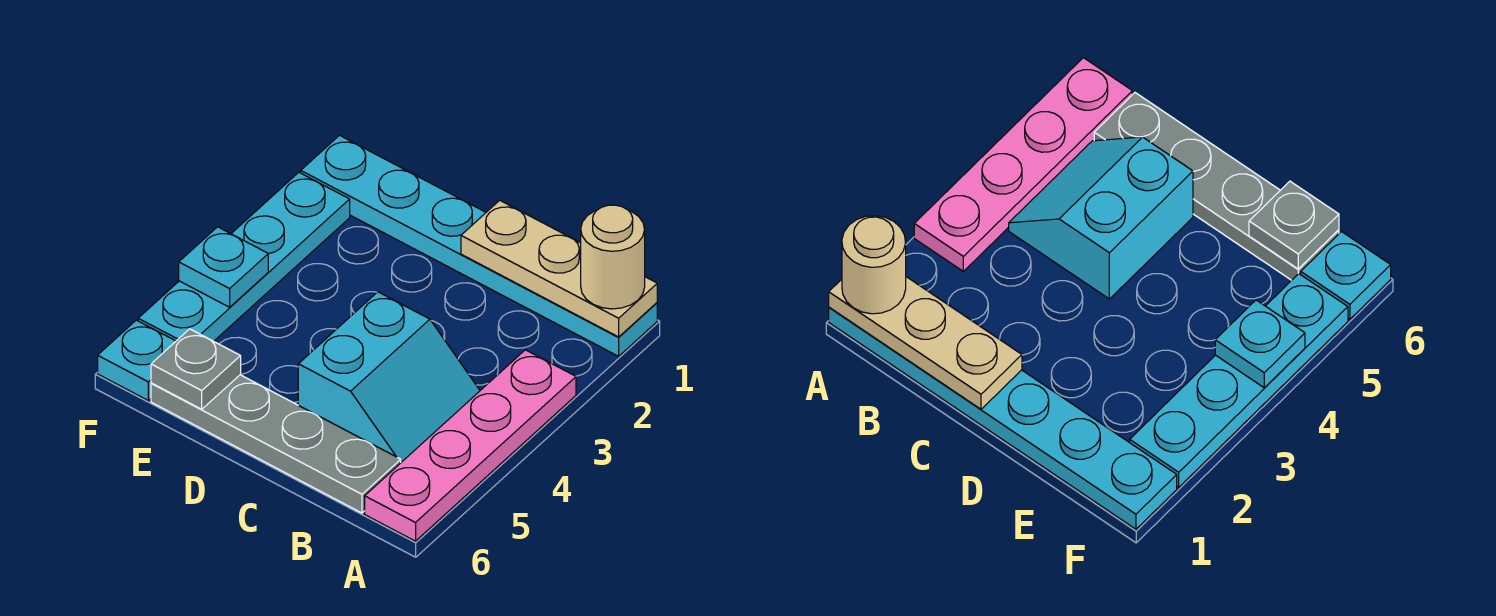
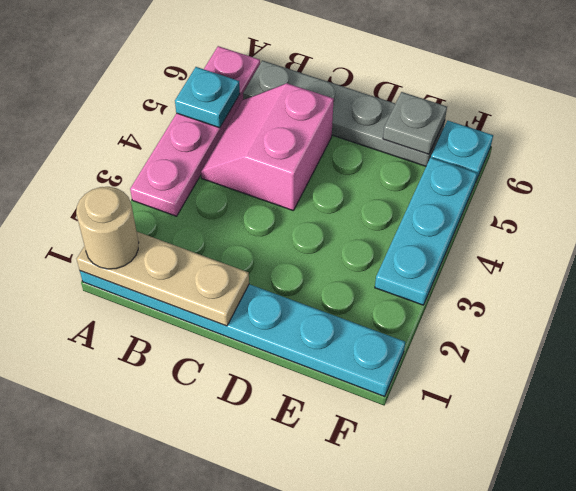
cyan 2x2 slope [298,292,480,462] -> pink 2x2 slope [201,83,334,211]
cyan 1x4 plate [138,172,350,341] -> cyan 1x3 plate [375,158,477,305]
cyan 1x1 plate [179,227,268,307] -> cyan 1x1 plate moved to [175,67,240,128]

